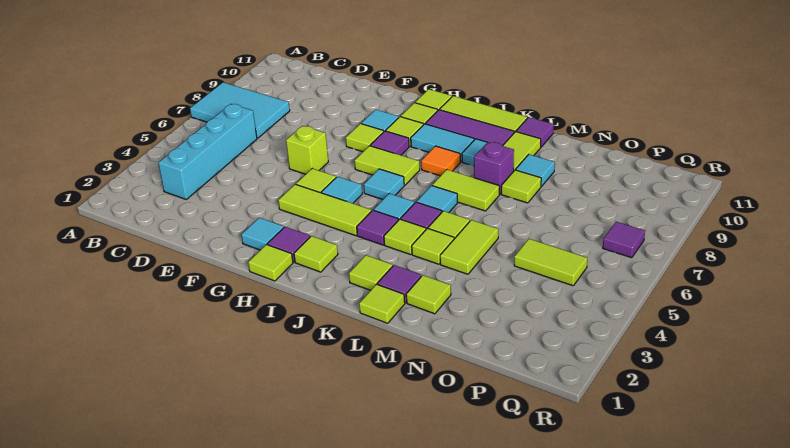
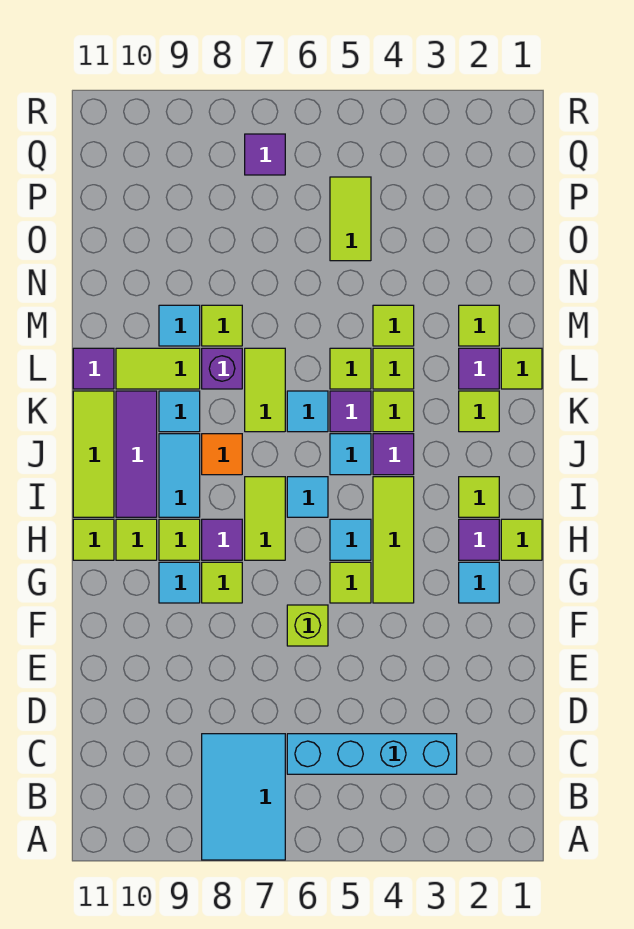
lime 1x2 tile [440,220,498,274] -> lime 1x1 tile [373,305,414,346]

